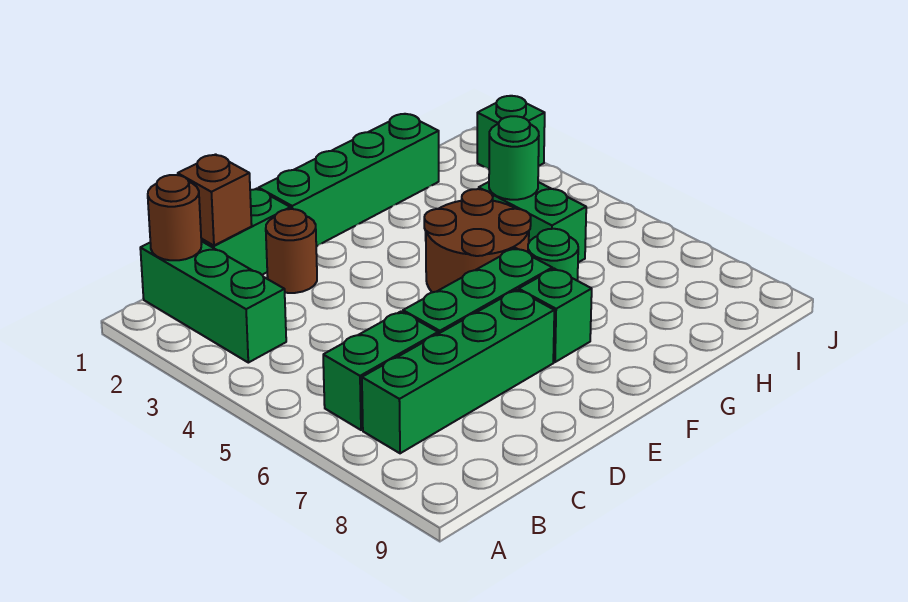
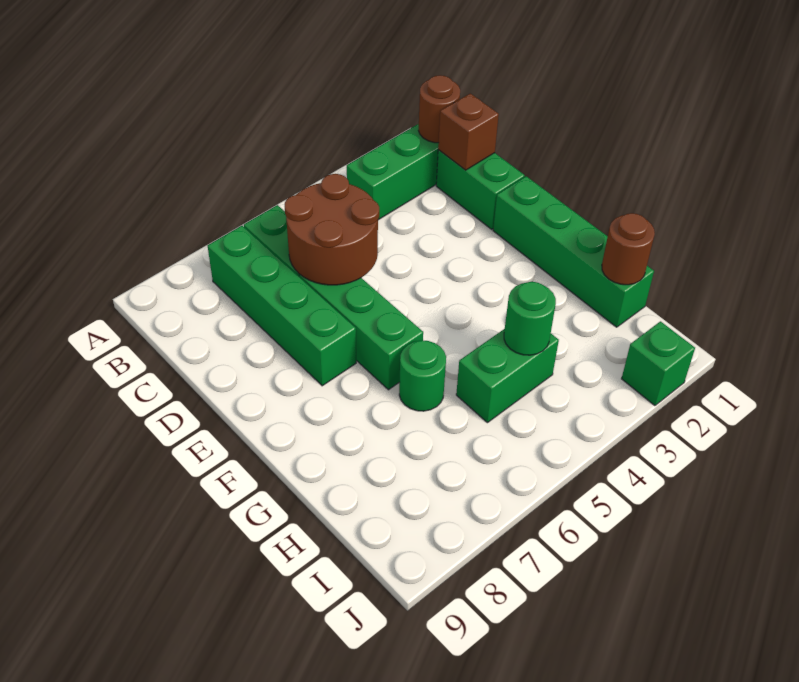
brown 1x1 round brick [266,209,317,293] -> brown 1x1 round brick moved to [602,213,655,285]
brown 2x2 round brick [424,189,531,292] -> brown 2x2 round brick moved to [285,174,379,285]
green 1x1 brick [519,269,592,362] -> none

